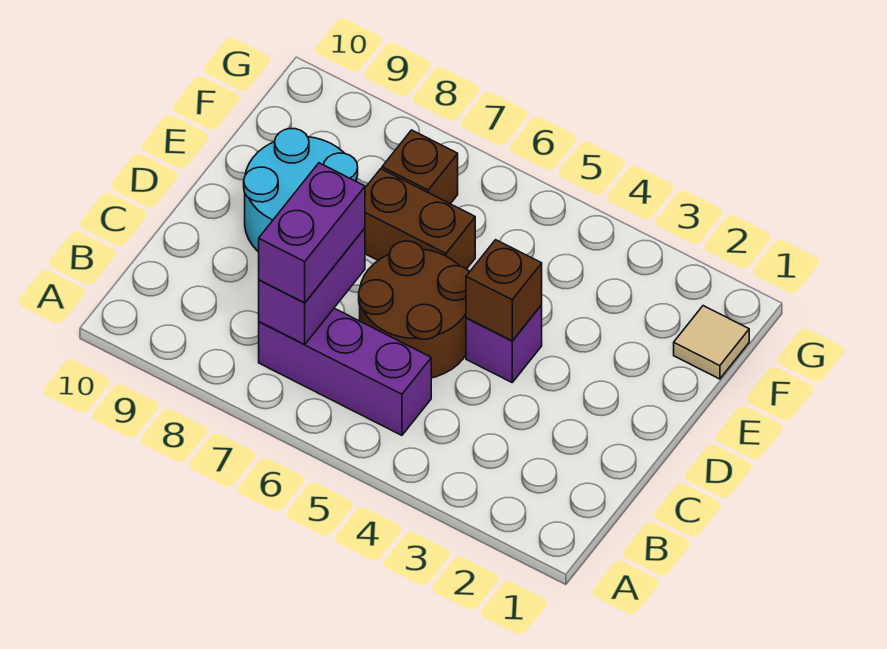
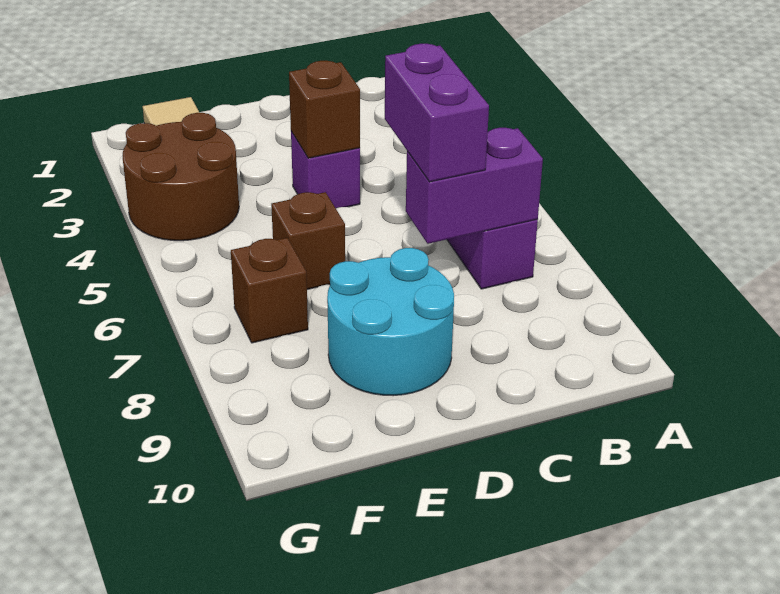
purple 1x2 brick [259,163,365,303] -> purple 1x2 brick turned to [385,44,489,182]
brown 2x2 round brick [359,241,469,378] -> brown 2x2 round brick moved to [123,113,239,241]
brown 1x2 brick [365,169,475,269] -> brown 1x1 brick [271,192,345,289]

